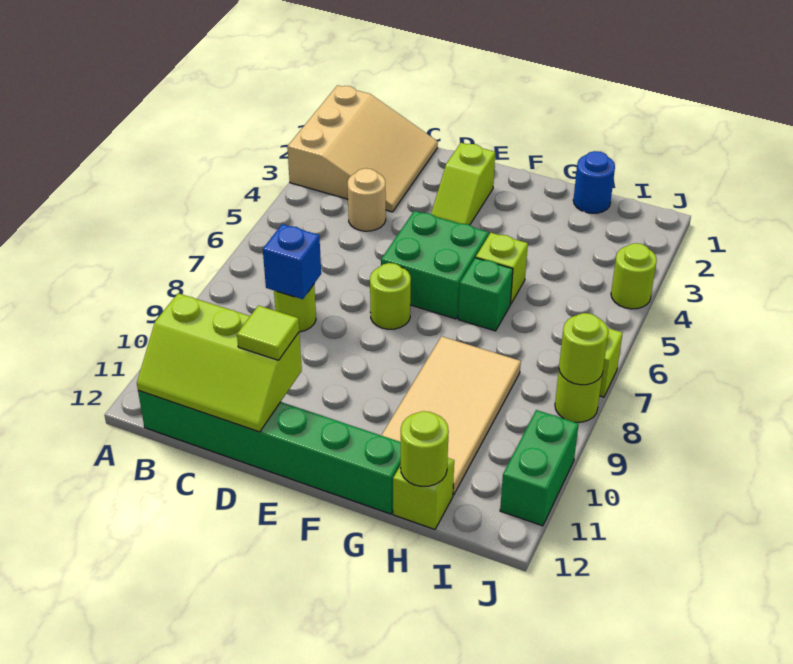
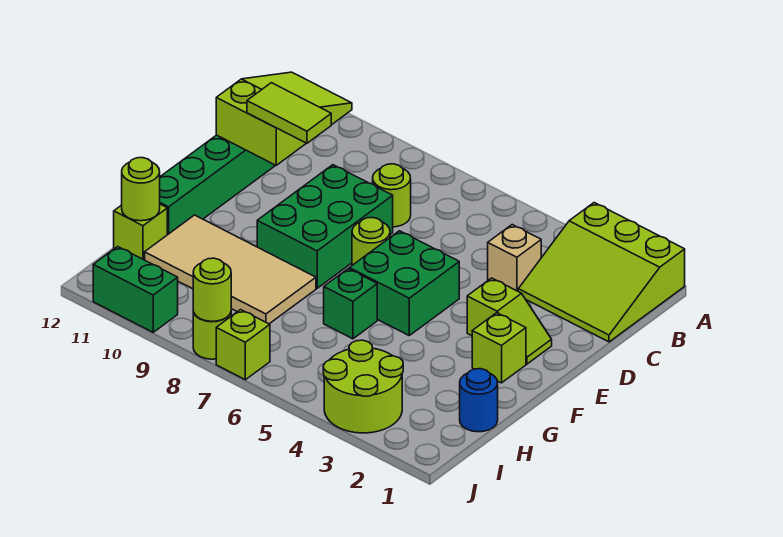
tan 3x3 slope [287,85,438,212] -> lime 3x3 slope [518,203,685,342]
lime 2x3 slope [137,293,302,432] -> lime 2x3 slope turned to [216,72,352,165]
tan 1x1 round brick [348,168,386,231] -> tan 1x1 brick [488,225,541,291]
blue 1x1 brick [263,224,321,299] -> none
none -> green 2x3 brick [257,165,393,288]
lime 1x1 tile [237,306,299,360] -> lime 1x2 tile [247,83,331,143]
lime 1x2 slope [431,143,495,225] -> lime 1x2 slope turned to [467,278,552,364]
lime 1x1 brick [476,233,528,304] -> lime 1x1 brick moved to [472,313,526,383]
lime 1x1 round brick [611,243,657,309] -> lime 2x2 round brick [323,340,403,433]

